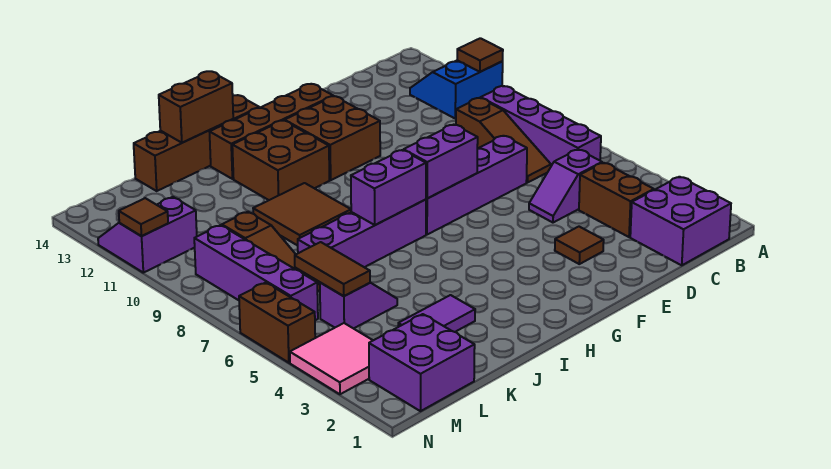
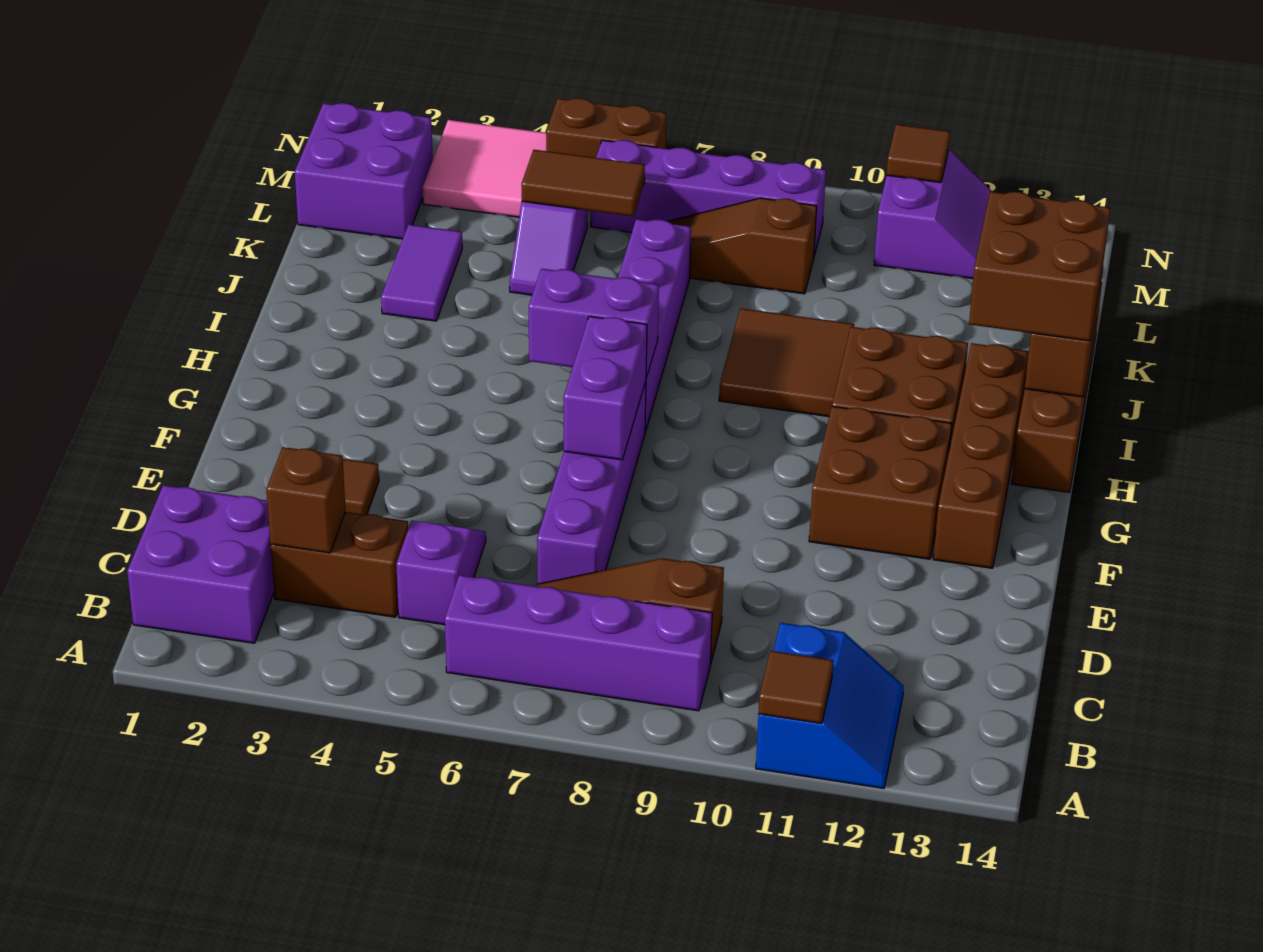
none -> brown 1x1 brick [266,447,345,553]
purple 1x2 brick [351,150,426,225] -> purple 1x2 brick turned to [529,269,659,378]
none -> brown 2x2 brick [969,192,1110,341]

